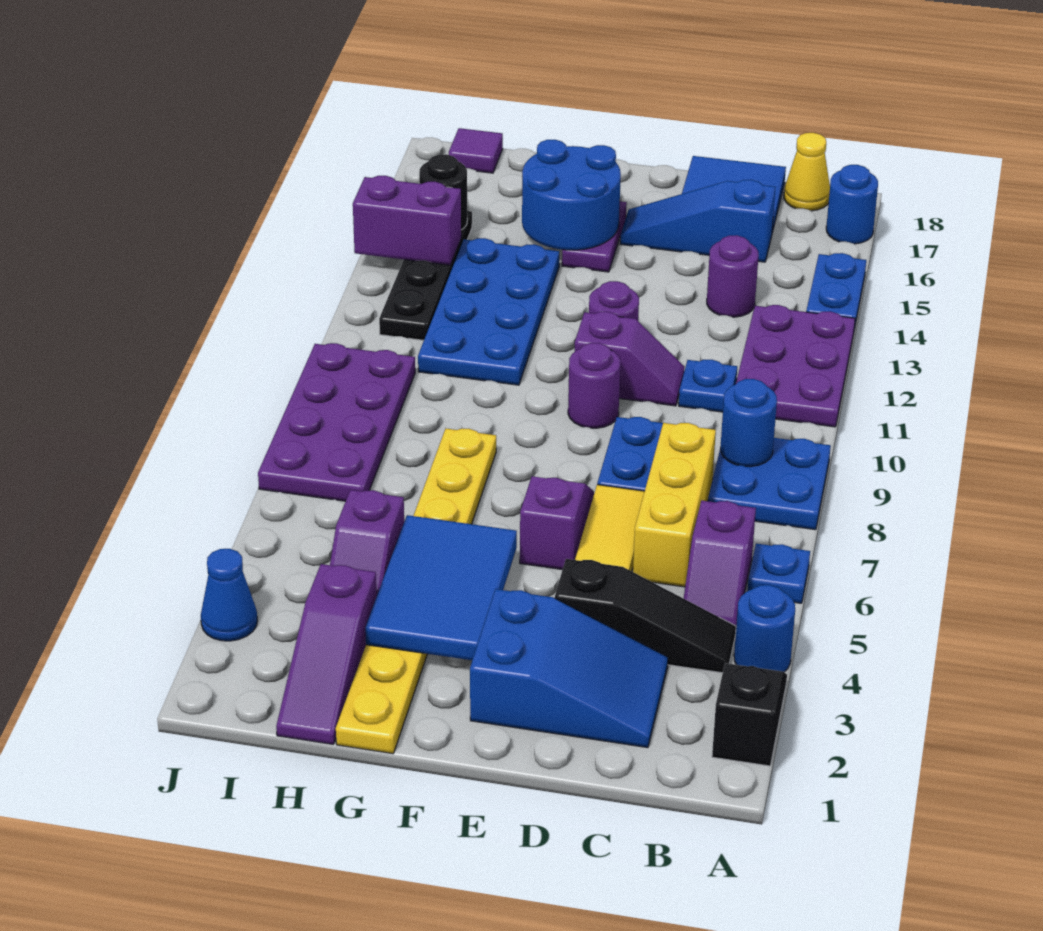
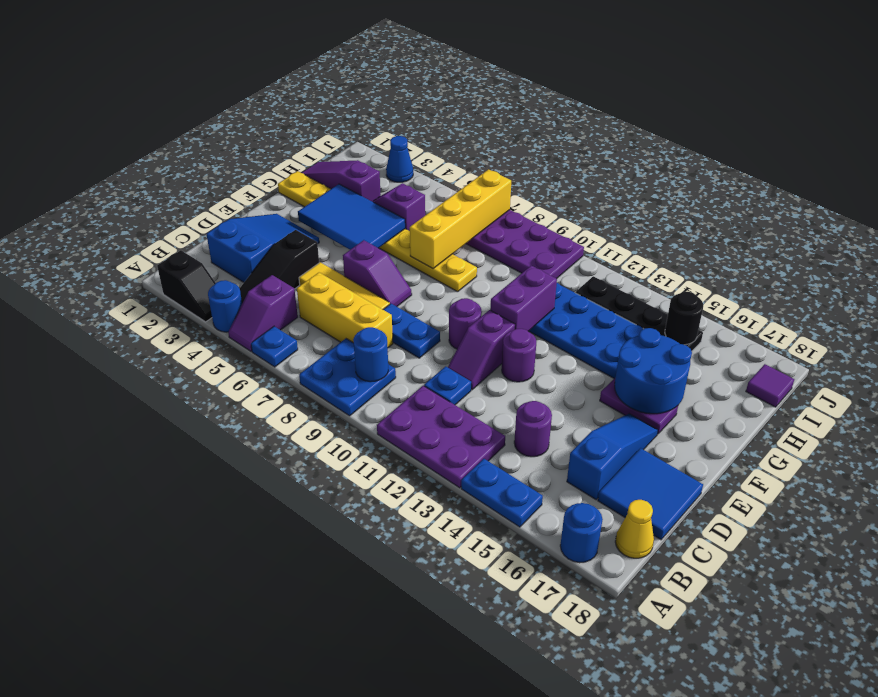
purple 1x2 slope [684,501,756,626] -> purple 1x2 slope turned to [228,275,298,352]
blue 2x3 slope [470,589,668,748] -> blue 2x3 slope turned to [207,214,319,282]
none -> yellow 1x4 brick [410,169,511,269]
purple 1x2 brick [353,176,461,265] -> purple 1x2 brick moved to [490,266,557,331]

